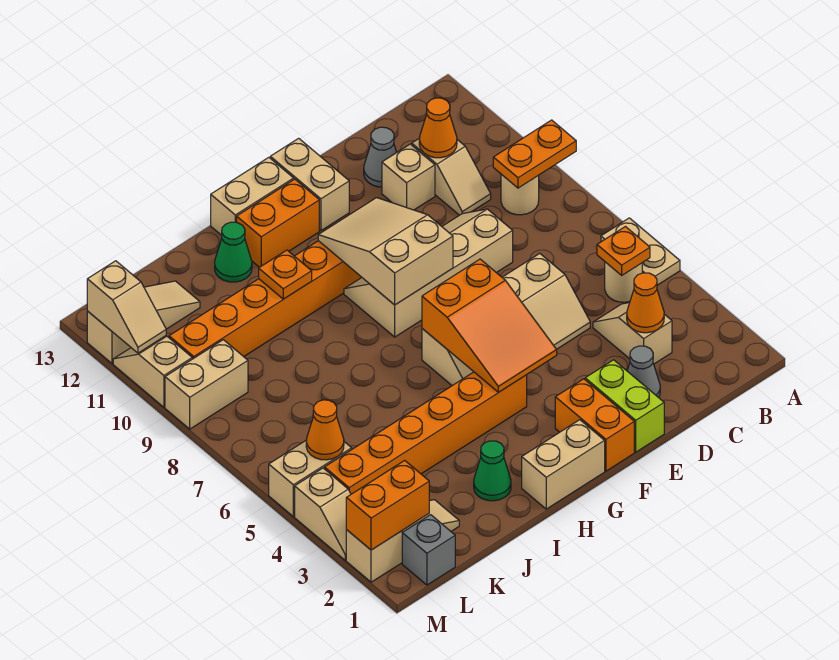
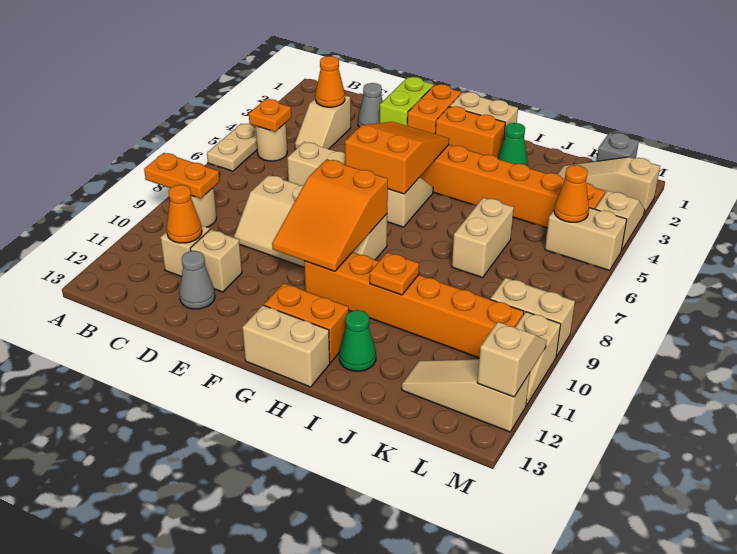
tan 2x3 slope [318,198,453,305] -> orange 2x3 slope [272,159,388,271]
tan 1x2 brick [270,138,349,231] -> tan 1x2 brick moved to [452,198,514,278]
orange 1x2 brick [346,460,429,550] -> orange 1x2 brick moved to [435,106,505,158]

